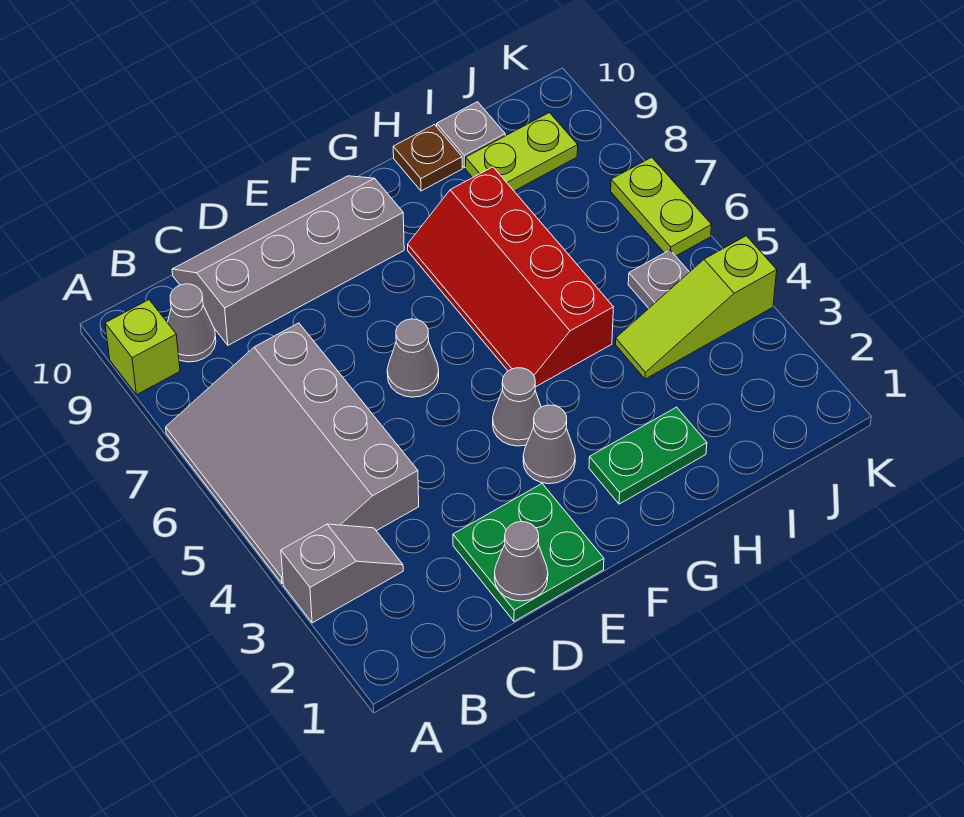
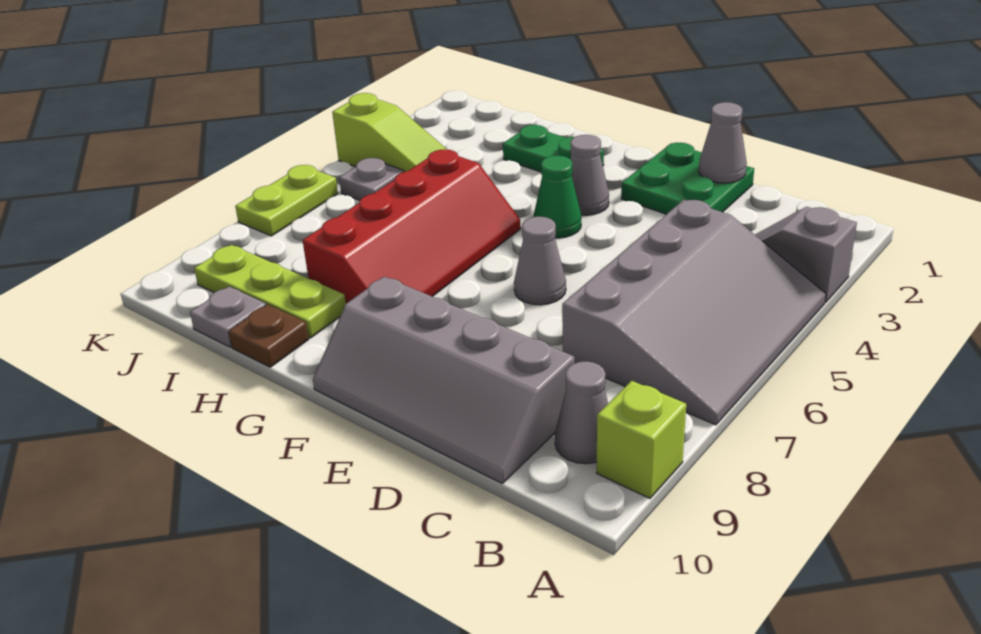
grey 1x1 cone [493,368,541,446] -> green 1x1 cone [533,156,581,238]
lime 1x2 plate [466,113,578,191] -> lime 1x3 plate [194,245,346,338]

